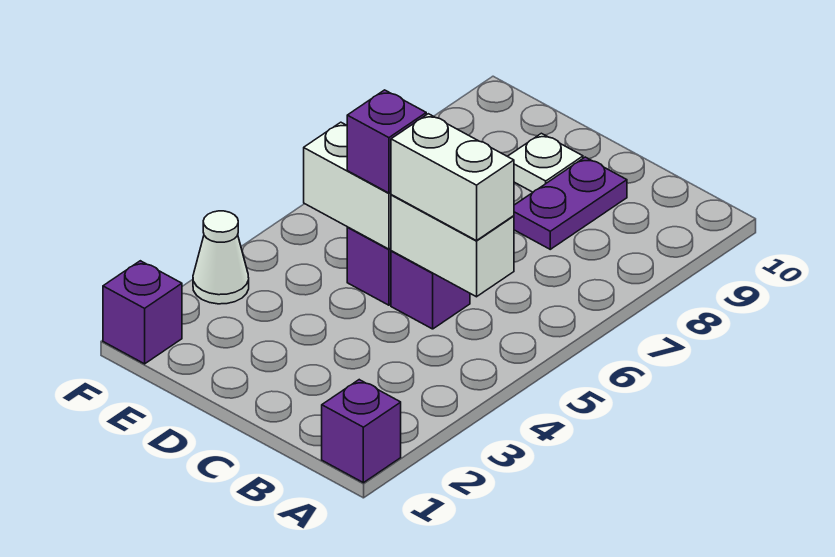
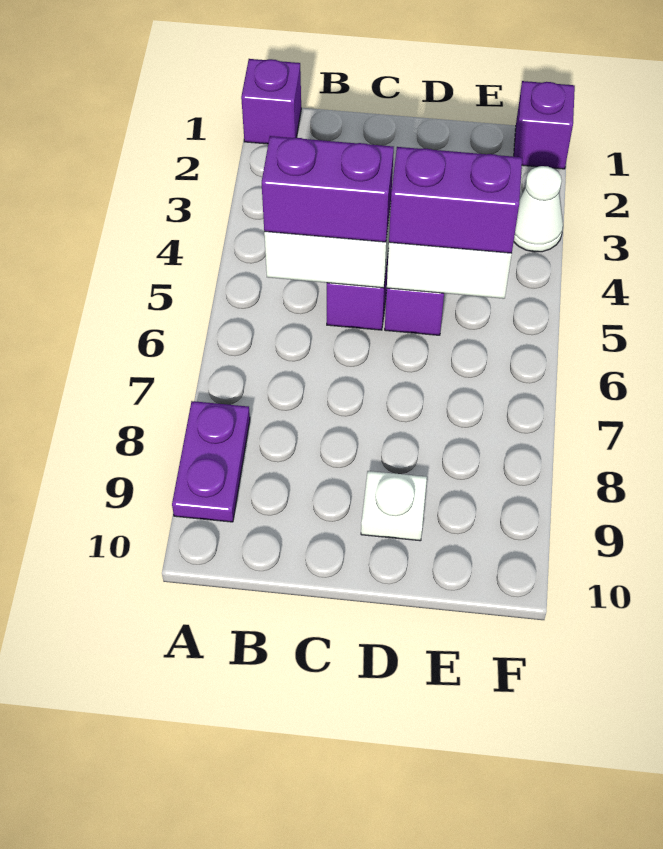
white 1x2 brick [391,114,514,241] -> purple 1x2 brick [262,136,394,242]
purple 1x2 plate [514,157,627,249] -> purple 1x2 plate moved to [172,401,250,522]
purple 1x1 brick [347,90,426,193] -> purple 1x2 brick [389,147,522,253]

